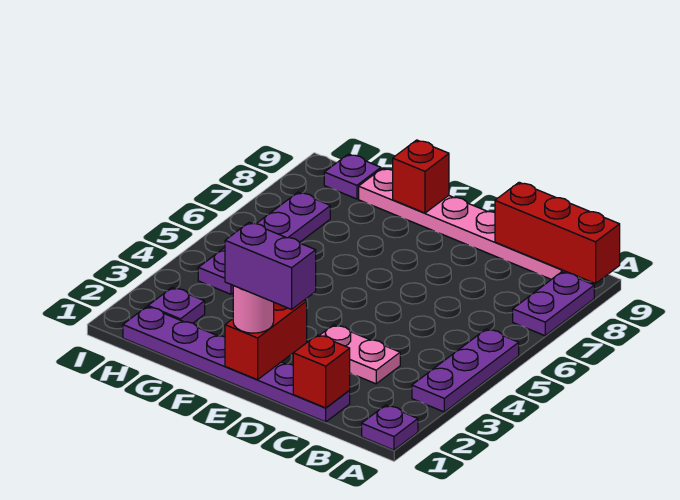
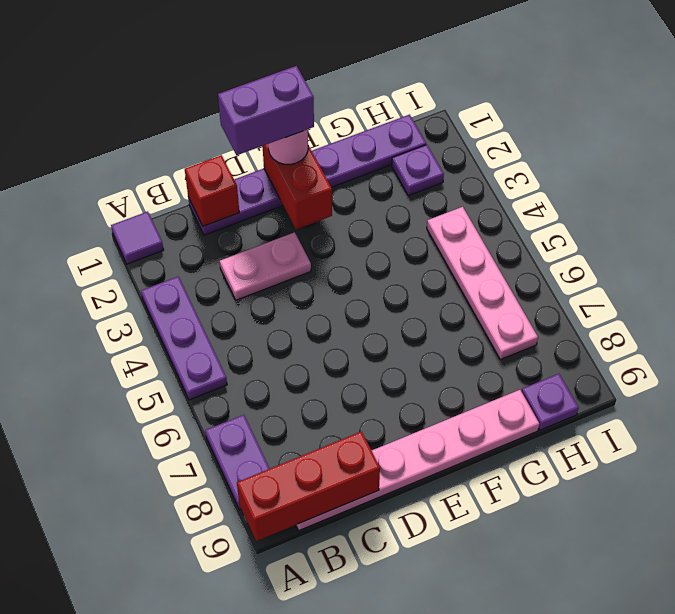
purple 1x1 plate [362,405,418,450] -> purple 1x1 tile [111,212,163,264]
red 1x1 brick [393,140,449,213] -> none
purple 1x4 plate [198,192,330,294] -> pink 1x4 plate [427,207,538,360]

